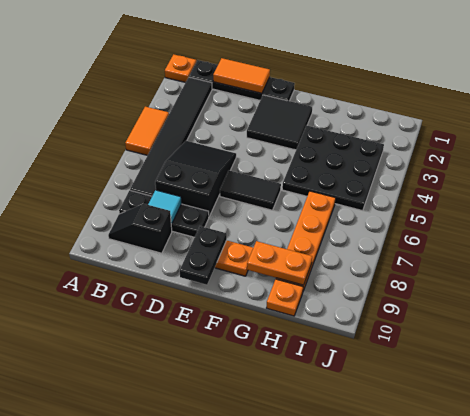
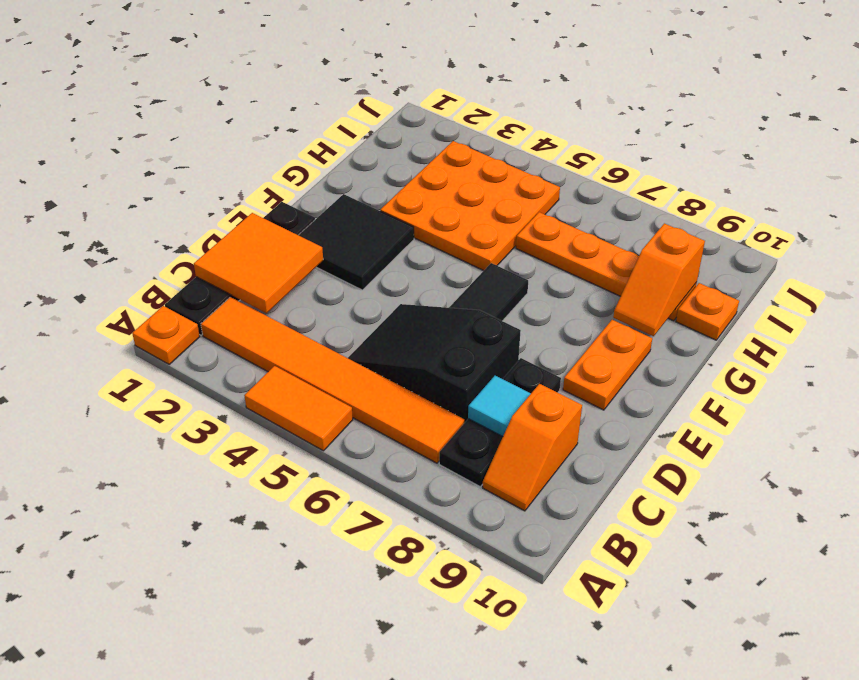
black 1x6 tile [130,77,212,196] -> orange 1x6 tile [201,297,465,463]
black 1x2 slope [108,204,172,253] -> orange 1x2 slope [483,384,582,511]
orange 1x2 tile [213,58,270,93] -> orange 2x2 tile [194,213,323,313]
black 1x2 plate [180,226,227,285] -> none
black 3x3 plate [282,125,384,211] -> orange 3x3 plate [380,141,560,271]
orange 1x2 plate [247,241,312,285] -> orange 1x2 slope [613,223,705,336]

